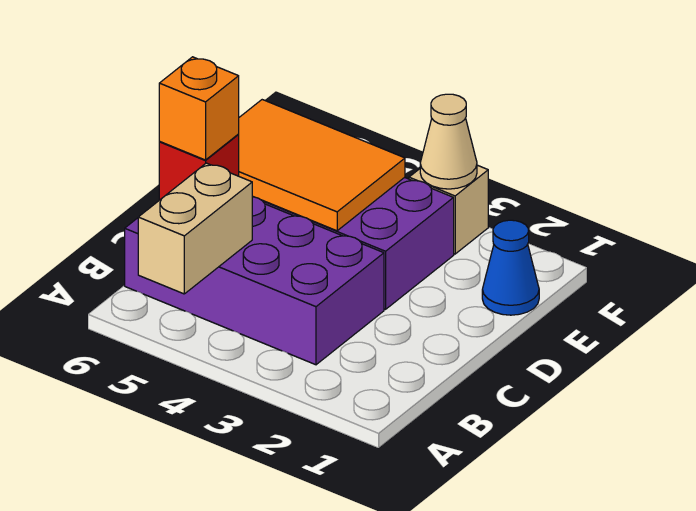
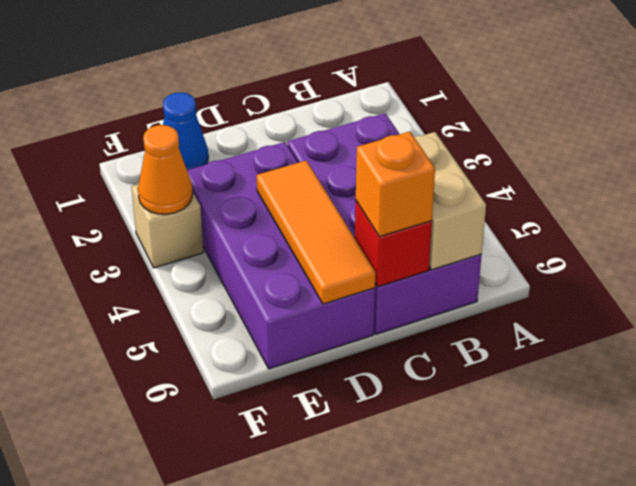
tan 1x2 brick [138,163,253,294] -> tan 1x2 brick turned to [414,132,486,270]
orange 2x3 tile [238,100,405,231] -> orange 1x3 tile [257,160,375,304]
tan 1x1 cone [420,94,477,189] -> orange 1x1 cone [138,125,193,214]

